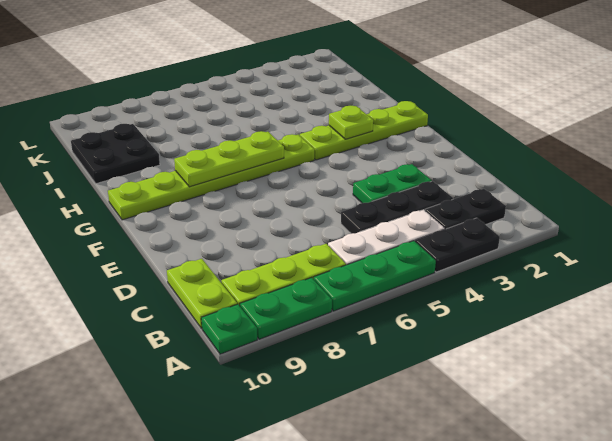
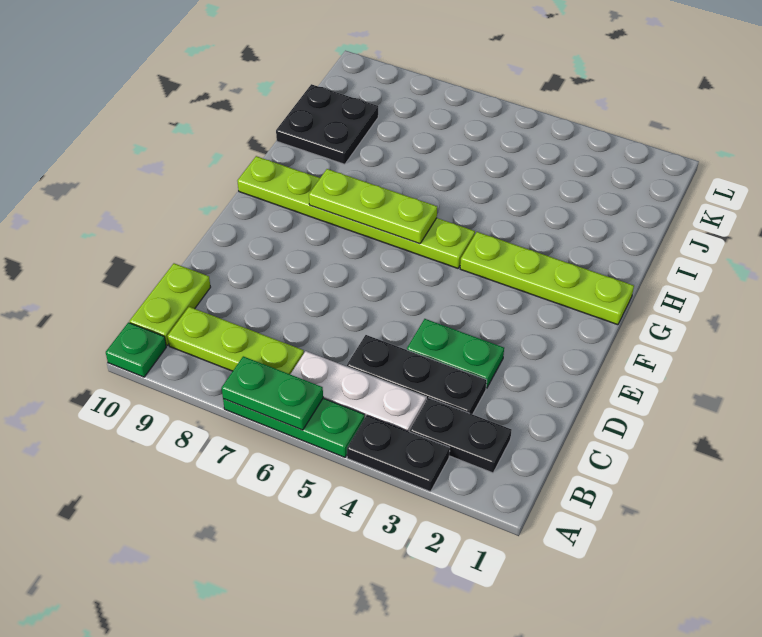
green 1x2 plate [240,278,332,339] -> green 1x2 plate moved to [222,356,323,430]
lime 1x1 plate [329,106,373,139] -> none

